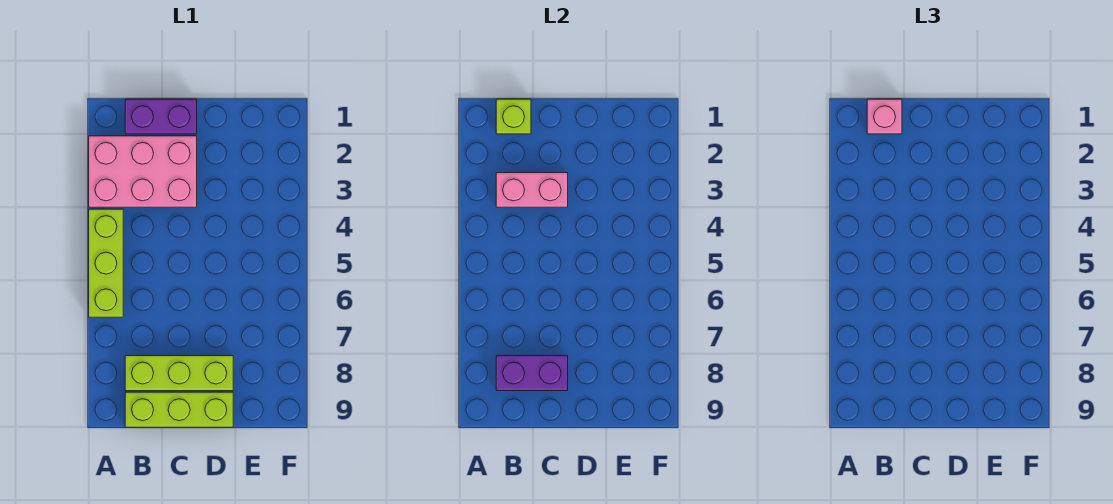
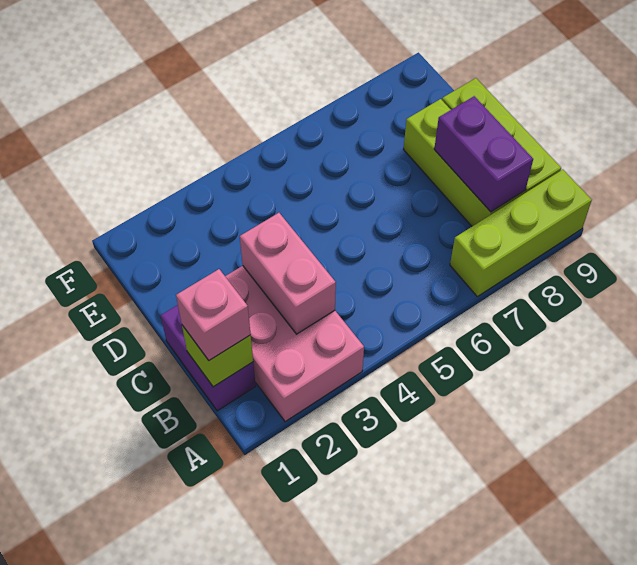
lime 1x3 brick [89,209,123,317] -> lime 1x3 brick moved to [450,170,592,297]

